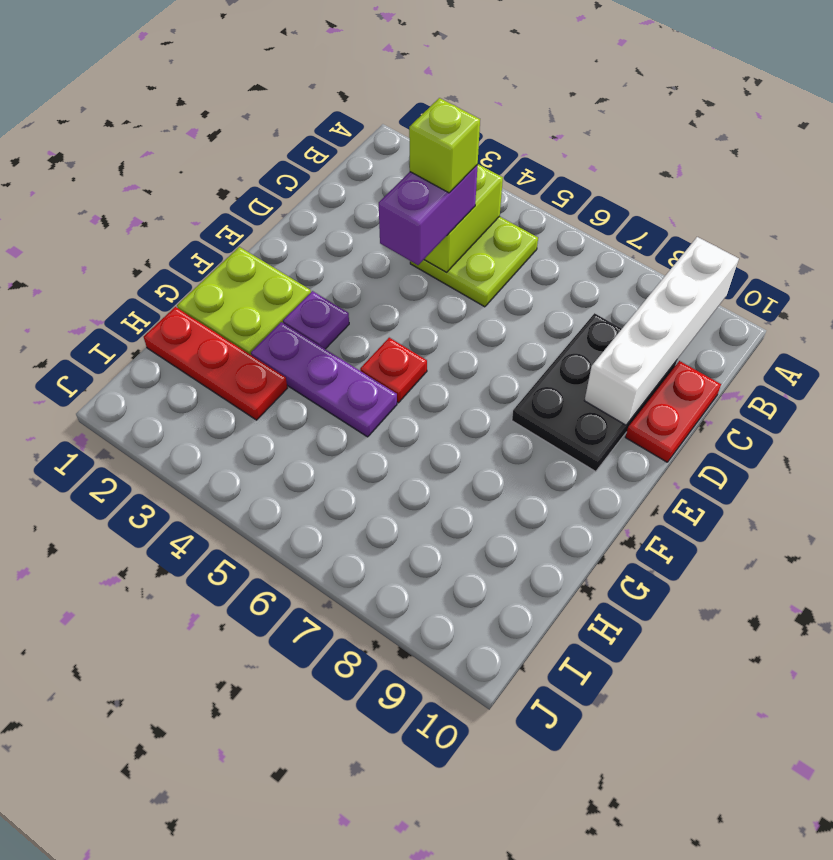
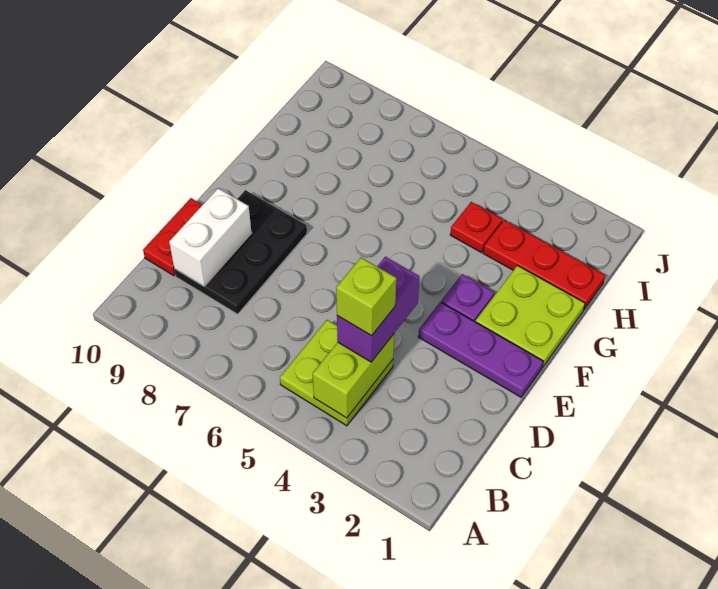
white 1x4 brick [584,237,739,425] -> white 1x2 brick [169,188,252,286]
red 1x1 plate [360,338,427,403] -> red 1x1 plate moved to [450,202,503,253]
purple 1x3 plate [251,322,397,437] -> purple 1x3 plate moved to [418,302,543,397]

